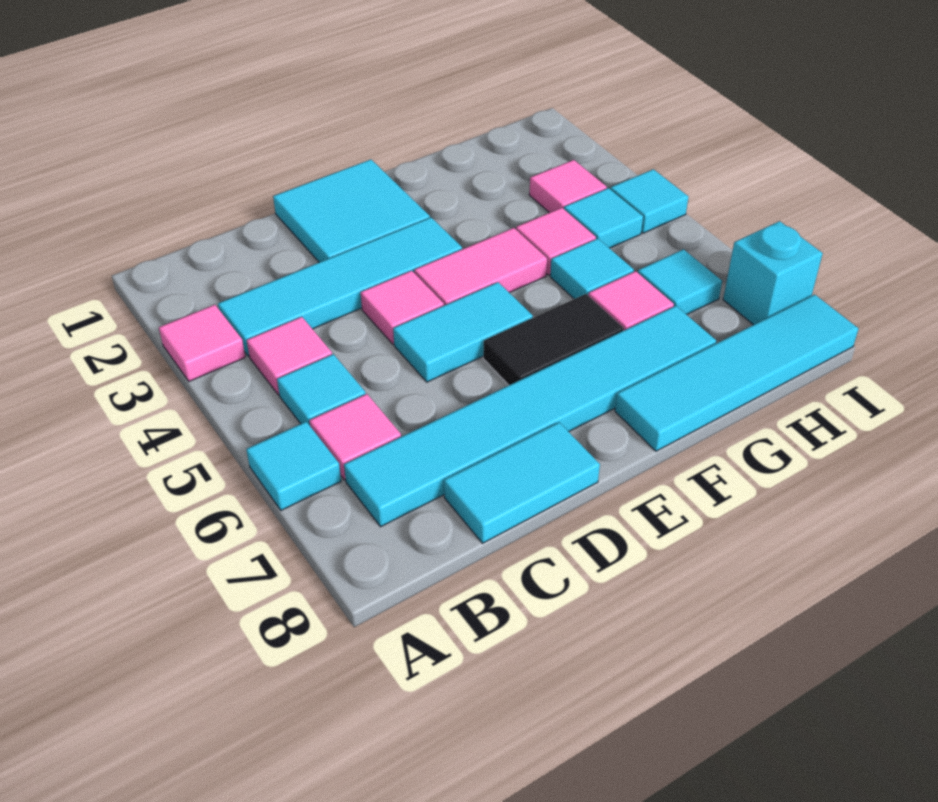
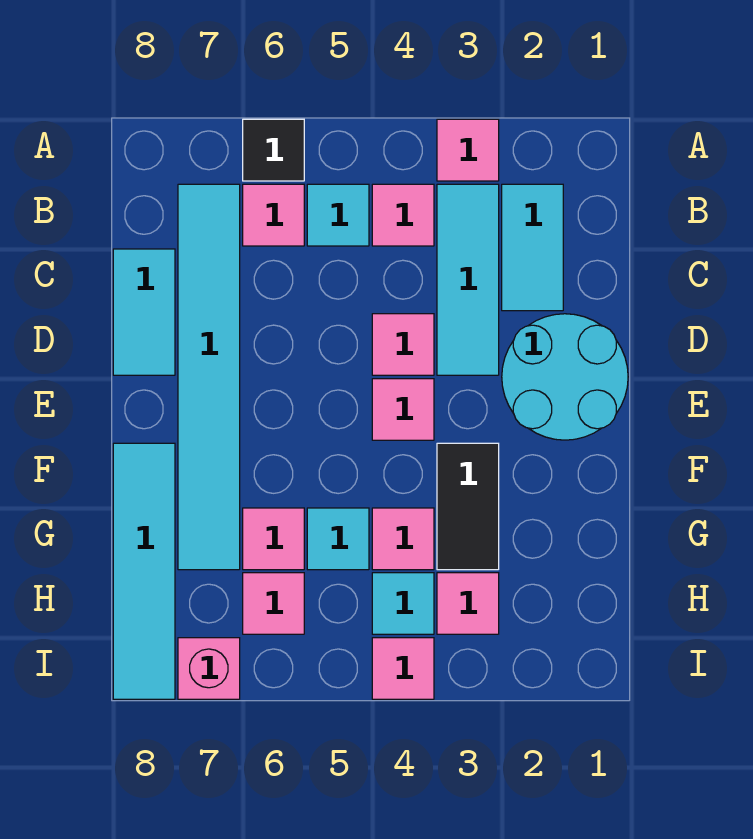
cyan 1x1 tile [246,422,341,510] -> black 1x1 tile [243,119,304,181]
cyan 1x4 tile [218,218,462,356] -> cyan 1x3 tile [437,184,499,375]
cyan 2x2 tile [273,160,430,262] -> cyan 2x2 round brick [502,314,628,440]
cyan 1x2 tile [393,282,533,382] -> cyan 1x2 tile moved to [502,184,563,311]
pink 1x2 tile [414,228,547,305] -> pink 1x1 tile [372,379,434,440]
black 1x2 tile [483,294,624,385] -> black 1x2 tile moved to [437,443,499,570]
cyan 1x1 tile [638,249,722,315] -> pink 1x1 tile [243,573,304,634]
cyan 1x1 tile [610,169,688,233] -> pink 1x1 tile [372,638,434,699]
cyan 1x1 brick [723,221,823,325] -> pink 1x1 brick [178,638,240,699]

